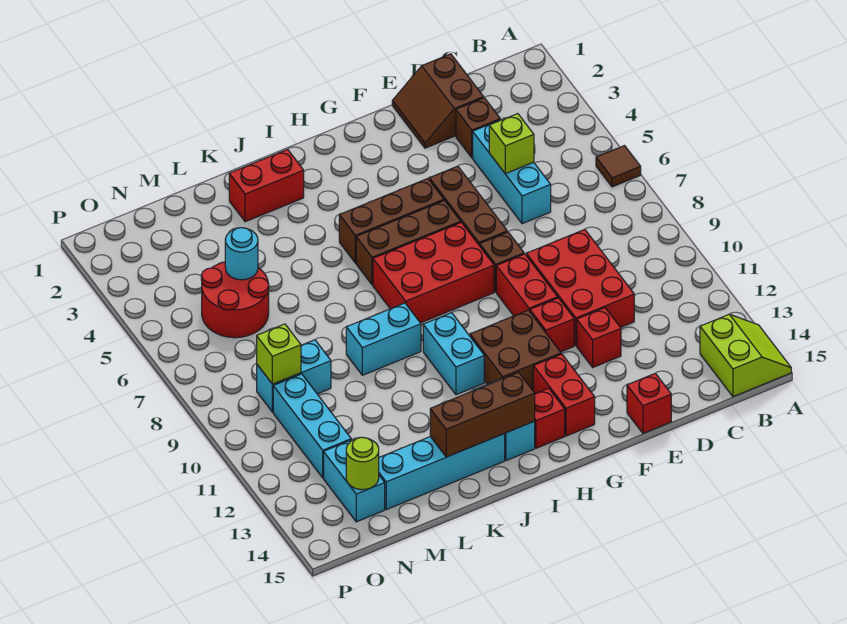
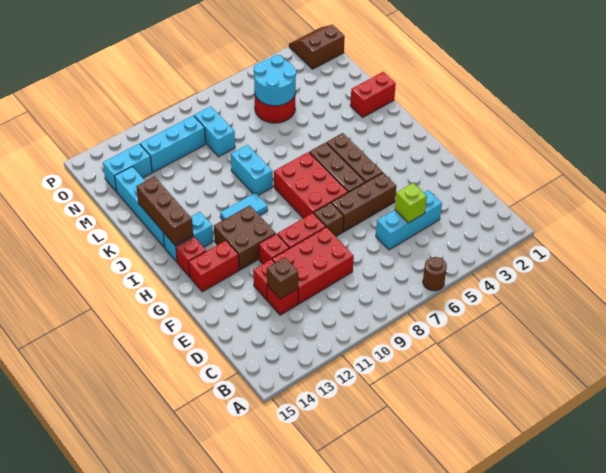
brown 1x1 tile [596,146,641,187] -> brown 1x1 round brick [423,257,447,291]
lime 2x2 slope [700,314,791,397] -> none
brown 2x2 slope [392,54,484,148] -> brown 2x2 slope moved to [289,25,345,69]
brown 1x1 brick [456,98,500,158] -> brown 1x1 brick moved to [267,257,298,299]
red 1x1 brick [627,373,671,433] -> red 1x1 brick moved to [267,285,298,315]
cyan 1x2 brick [423,313,484,395] -> cyan 1x2 tile [220,193,268,220]
red 1x2 brick [229,149,304,222] -> red 1x2 brick turned to [350,72,396,117]
cyan 1x1 round brick [225,228,258,280] -> cyan 2x2 round brick [254,55,296,106]
lime 1x1 brick [257,324,301,384] -> none
lime 1x1 round brick [346,437,379,490] -> none

